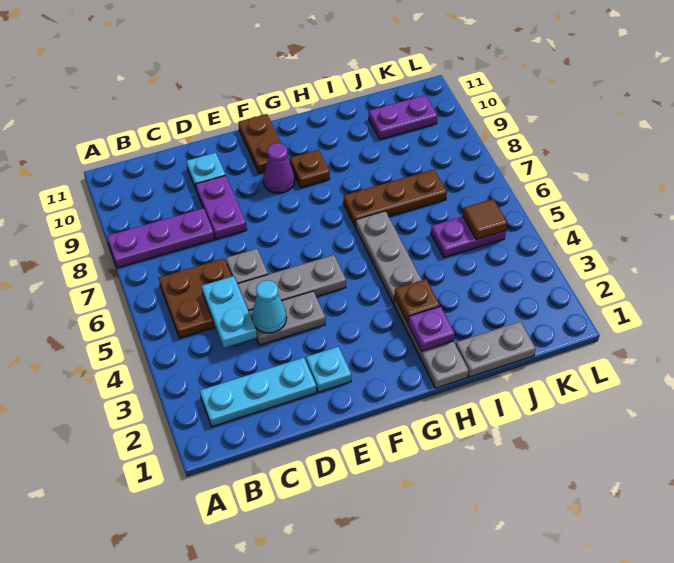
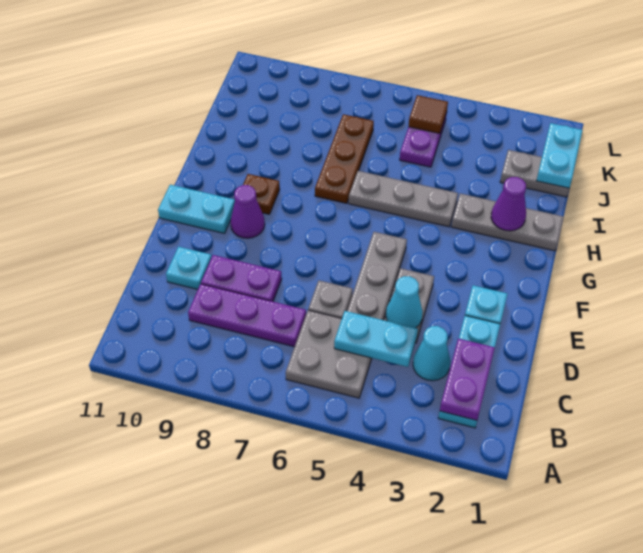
purple 1x3 plate [107,208,214,268] -> purple 1x3 plate turned to [188,284,306,347]
brown 2x2 plate [159,258,232,338] -> grey 2x2 plate [286,310,372,398]
none -> cyan 1x1 cone [413,326,450,381]
brown 1x2 plate [239,114,281,173] -> cyan 1x2 plate [158,185,235,233]
purple 1x1 plate [408,306,455,351] -> purple 1x1 cone [491,177,526,231]
brown 1x1 plate [394,279,440,323] -> none
grey 1x2 plate [456,321,536,377] -> grey 1x2 plate turned to [500,150,569,197]
none -> cyan 1x2 plate [536,123,583,188]
purple 1x2 plate [369,95,438,140] -> purple 1x2 plate moved to [440,338,495,420]

